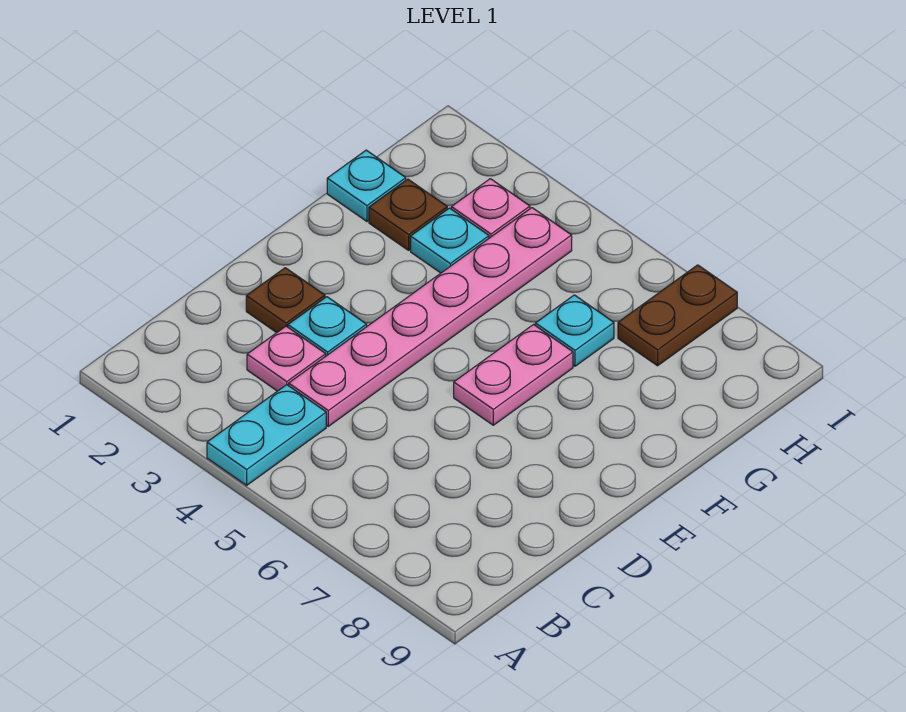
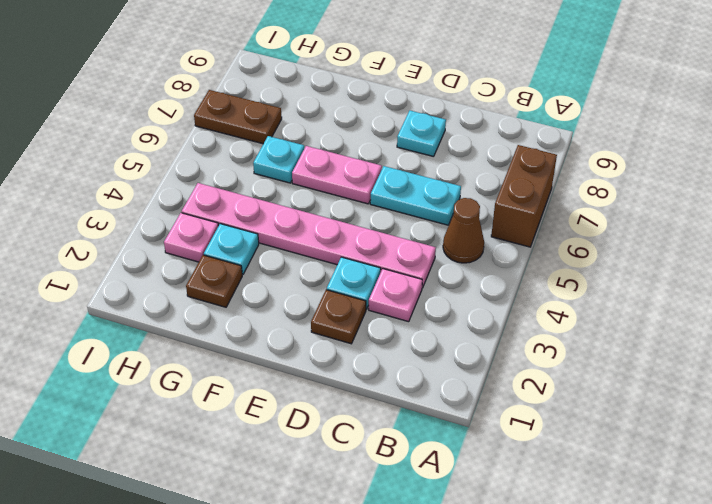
cyan 1x2 plate [207,385,326,485] -> cyan 1x2 plate moved to [370,166,461,225]
none -> brown 1x2 brick [491,145,557,247]
none -> brown 1x1 cone [443,198,484,263]
cyan 1x1 plate [327,150,406,221] -> cyan 1x1 plate moved to [397,111,446,157]

